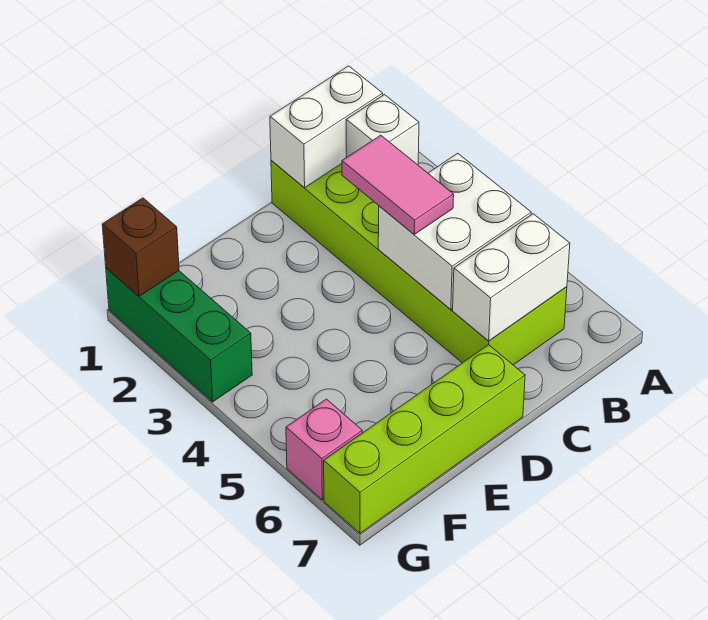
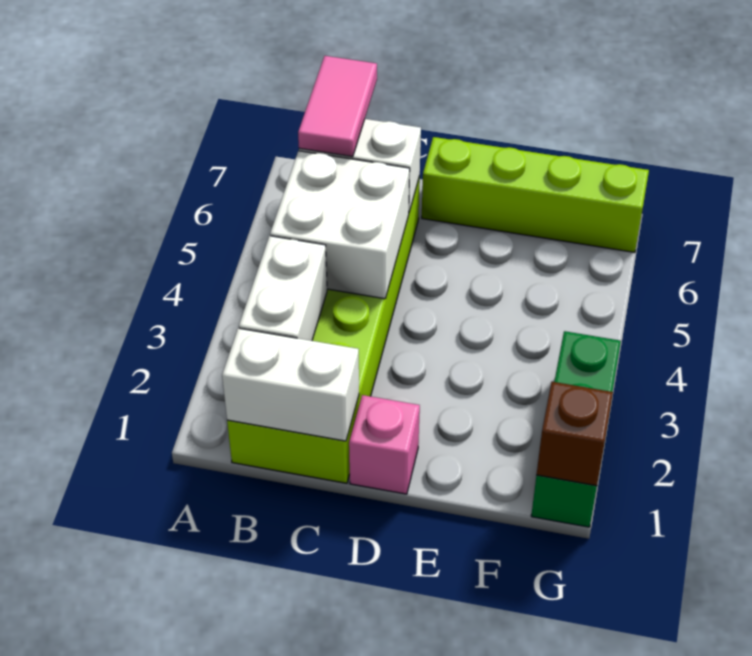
white 1x1 brick [346,95,419,165] -> white 1x2 brick [239,236,327,341]
pink 1x2 tile [342,135,454,234] -> pink 1x2 tile moved to [298,56,377,157]
pink 1x1 brick [286,399,362,500] -> pink 1x1 brick moved to [349,395,420,494]

